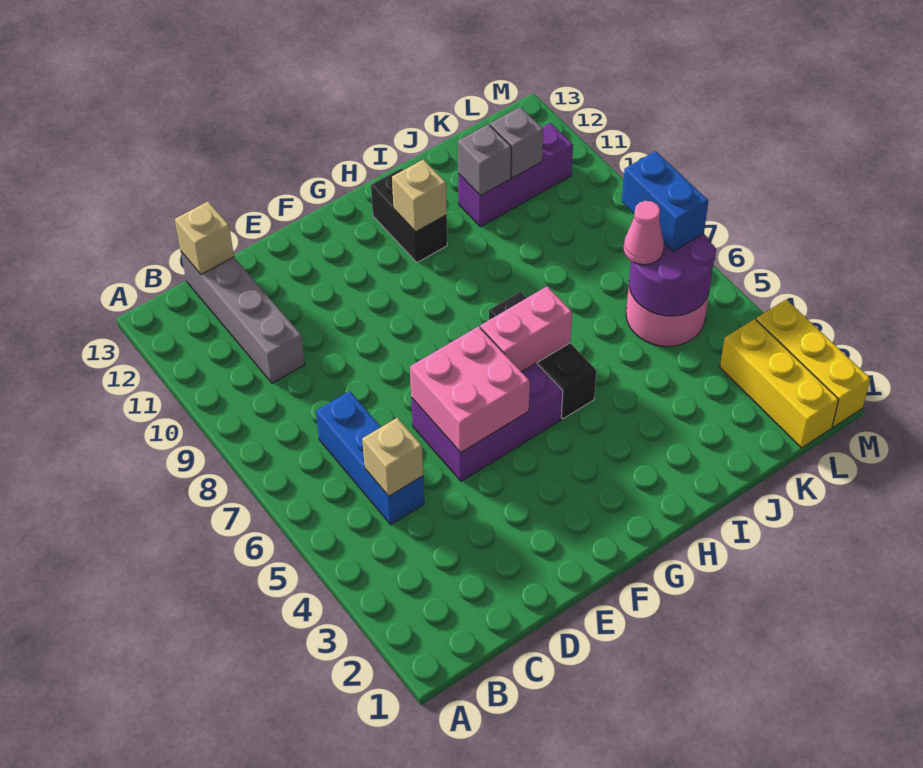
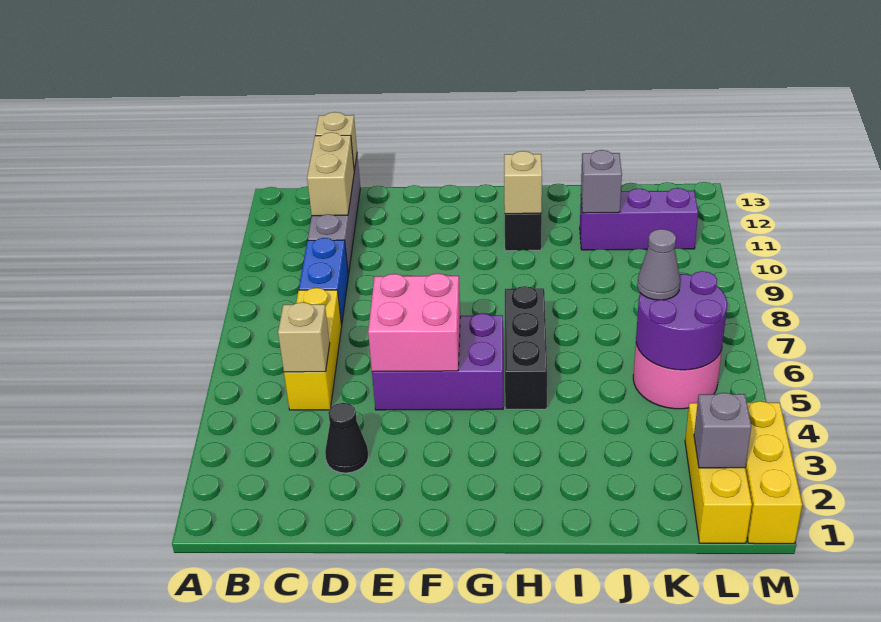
blue 1x3 brick [316,391,424,525] -> yellow 1x3 brick [284,288,342,410]
none -> tan 1x2 brick [307,132,354,216]
none -> black 1x1 cone [325,403,368,473]
pink 1x2 brick [480,286,572,372] -> none
pink 1x1 cone [624,201,664,265] -> grey 1x1 cone [637,229,680,300]
grey 1x1 brick [490,107,543,178] -> grey 1x1 brick moved to [694,393,751,468]
blue 1x2 brick [622,151,708,251] -> blue 1x2 brick moved to [299,238,348,325]

